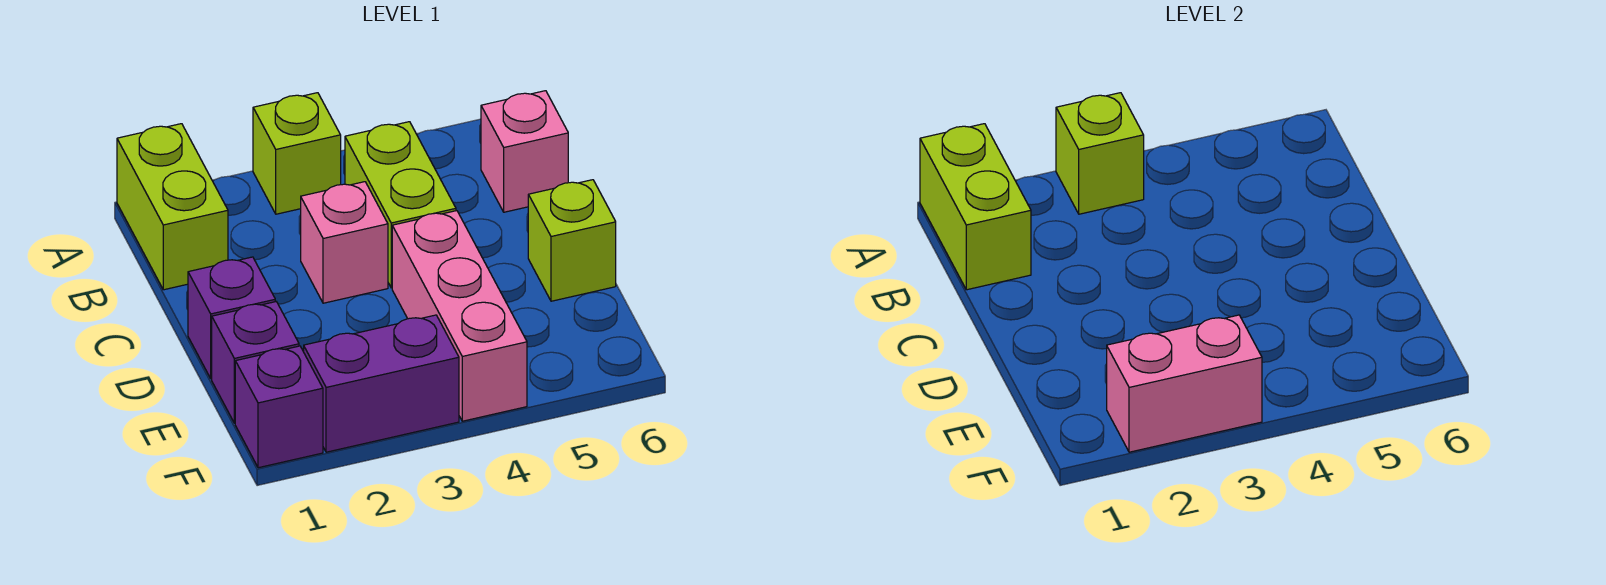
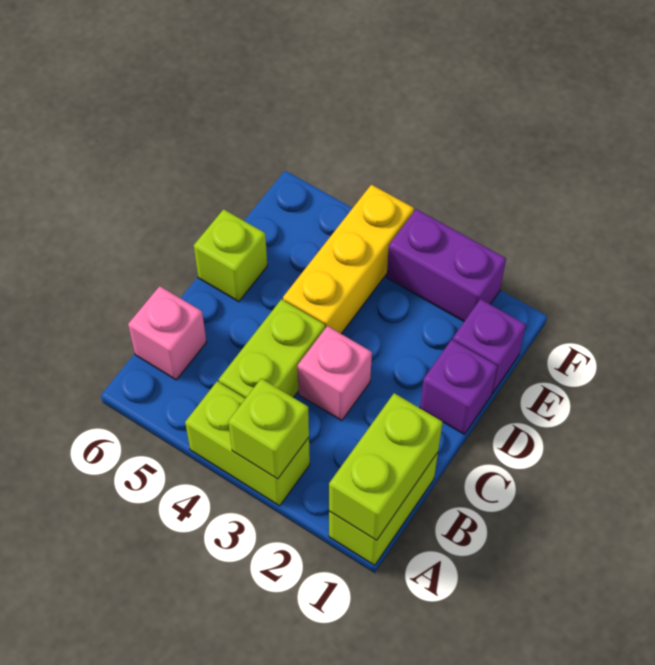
lime 1x1 brick [253,93,341,214] -> lime 1x2 brick [185,381,310,506]
pink 1x3 brick [392,211,527,421] -> yellow 1x3 brick [283,185,414,334]
purple 1x1 brick [235,346,323,468] -> none
pink 1x2 brick [1107,315,1262,452] -> none

